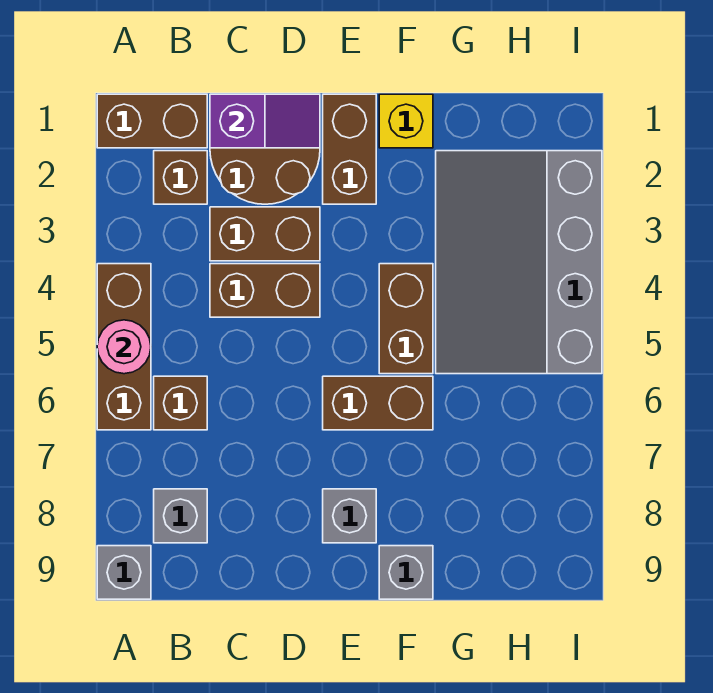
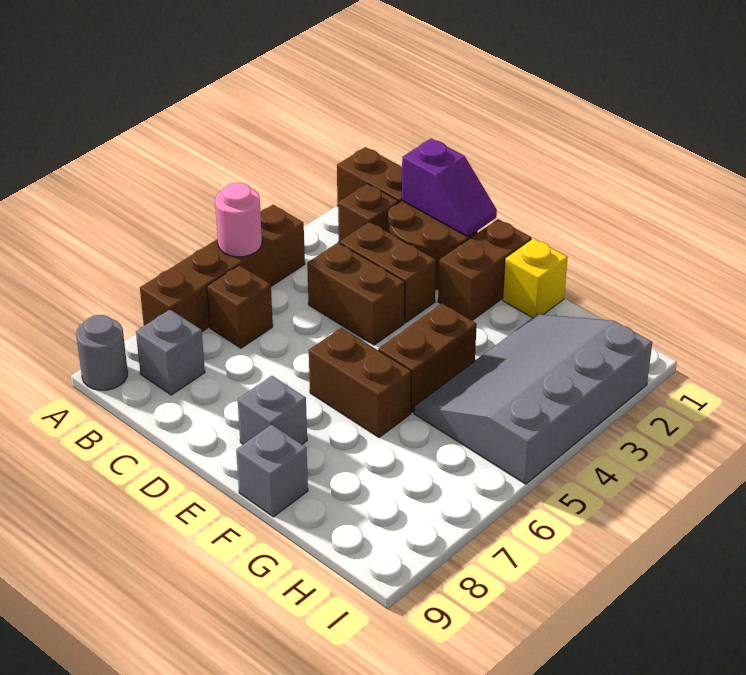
brown 1x3 brick [97,264,151,430] -> brown 1x4 brick [140,205,305,332]
grey 1x1 brick [97,546,151,599] -> grey 1x1 round brick [76,315,128,390]

